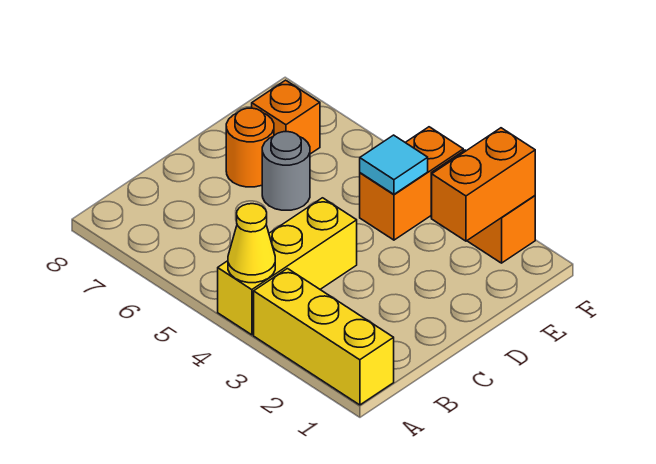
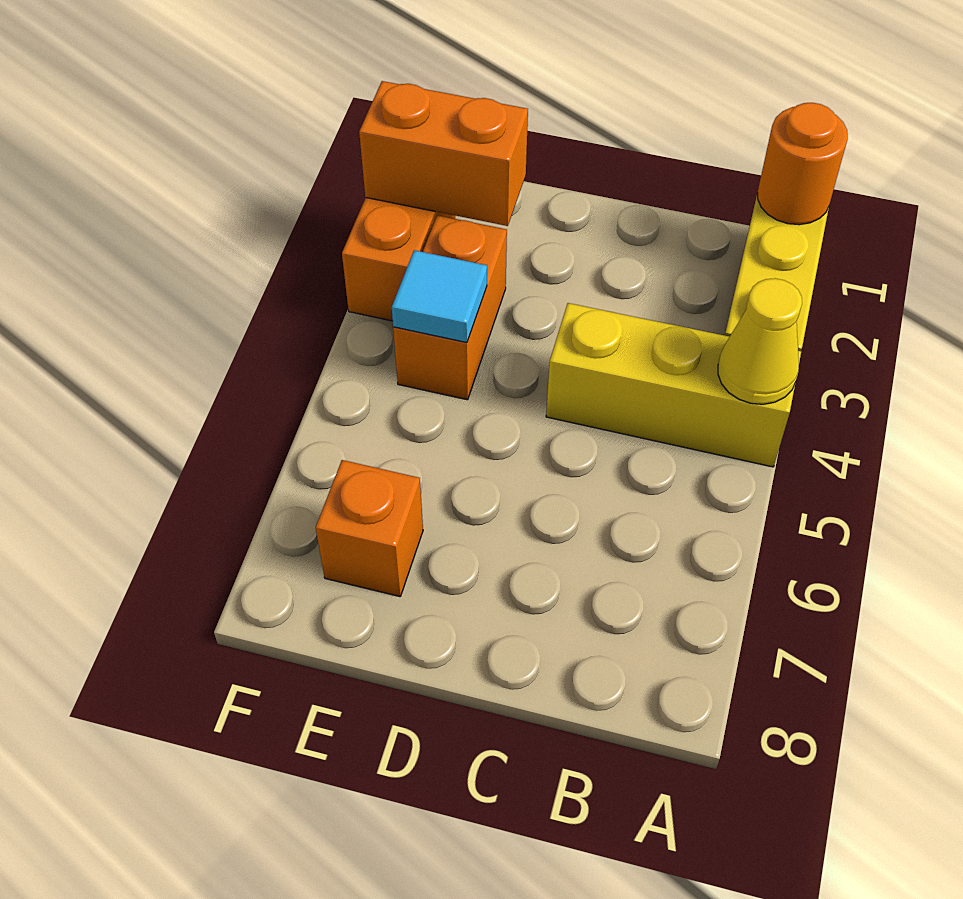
grey 1x1 round brick [262,132,310,210] -> none
orange 1x1 round brick [226,108,274,187] -> orange 1x1 round brick moved to [758,103,848,225]
orange 1x2 brick [360,127,463,240] -> orange 1x2 brick turned to [393,215,507,400]

